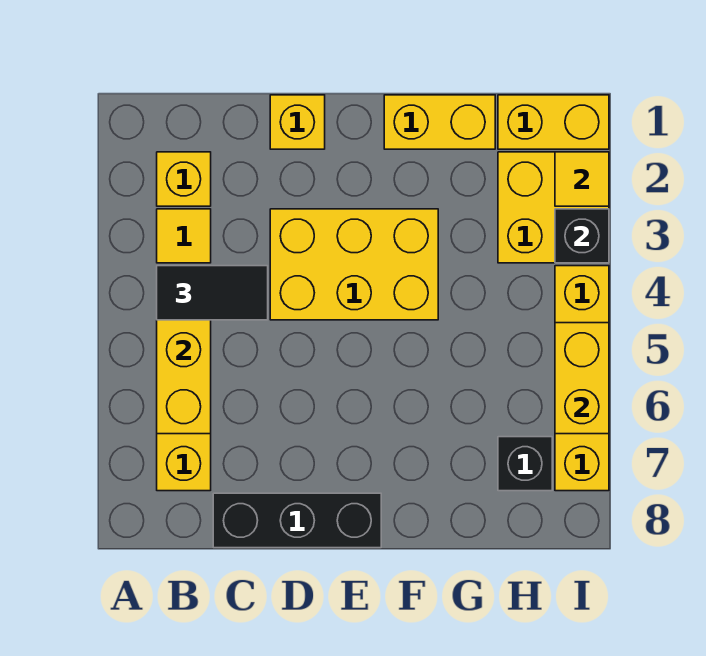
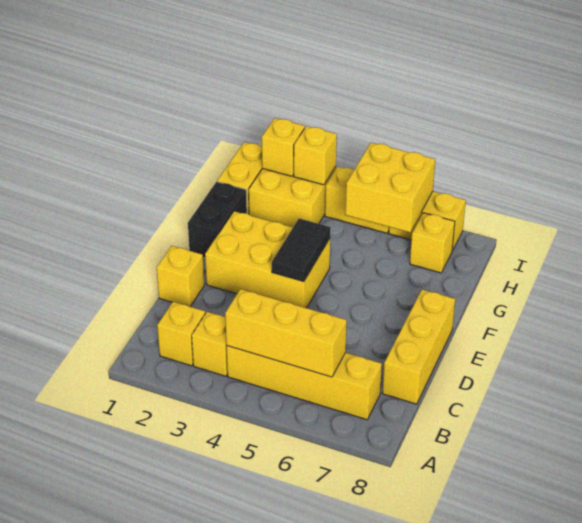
yellow 1x1 tile [157,209,211,263] -> yellow 1x1 brick [192,312,228,376]
black 1x2 tile [157,266,268,320] -> black 1x2 tile moved to [272,218,331,282]
black 1x3 brick [213,493,381,548] -> yellow 1x3 brick [382,290,455,404]
yellow 2x3 brick [270,209,438,320] -> yellow 2x3 brick turned to [205,211,330,308]
yellow 1x2 brick [384,95,495,149] -> black 1x2 brick [188,182,247,258]
black 1x1 brick [498,437,552,491] -> yellow 1x1 brick [410,213,455,273]
yellow 1x1 tile [555,152,609,206] -> yellow 1x1 brick [262,118,305,176]
black 1x1 brick [555,209,609,263] -> yellow 1x1 brick [294,126,337,185]
yellow 1x2 brick [555,323,609,434] -> yellow 2x2 brick [345,143,435,232]

